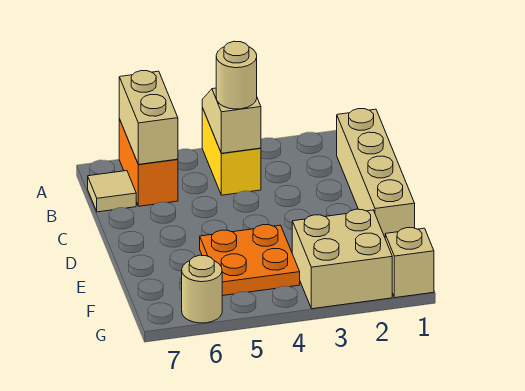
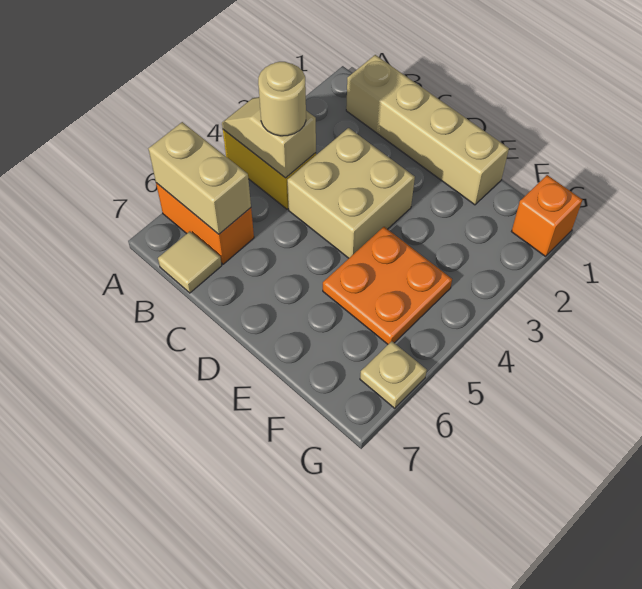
tan 2x2 brick [292,209,392,309] -> tan 2x2 brick moved to [287,128,415,258]
tan 1x1 brick [385,228,434,298] -> orange 1x1 brick [512,175,582,256]
tan 1x1 round brick [182,255,222,323] -> tan 1x1 plate [360,341,427,408]

